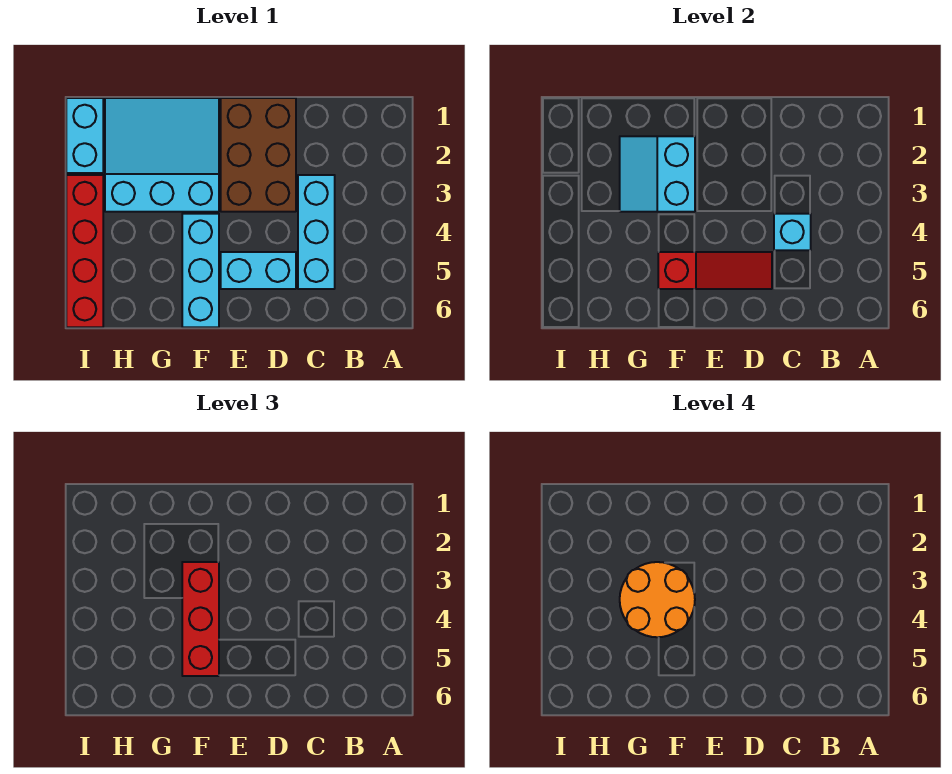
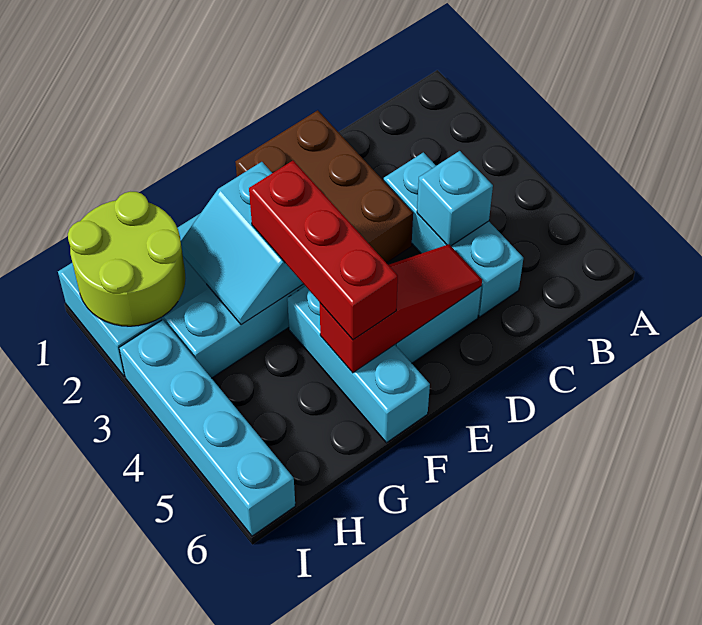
orange 2x2 round brick [620,562,695,637] -> none
none -> lime 2x2 round brick [68,192,186,326]
red 1x4 brick [66,175,103,327] -> cyan 1x4 brick [119,320,295,536]

